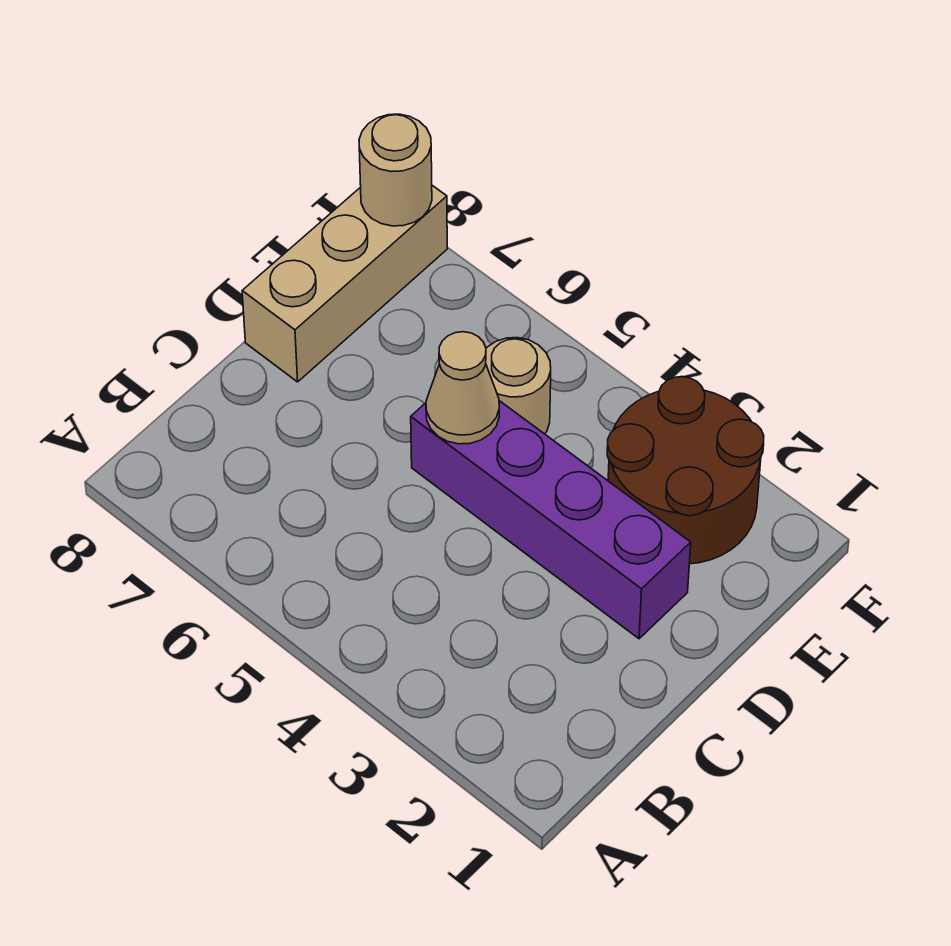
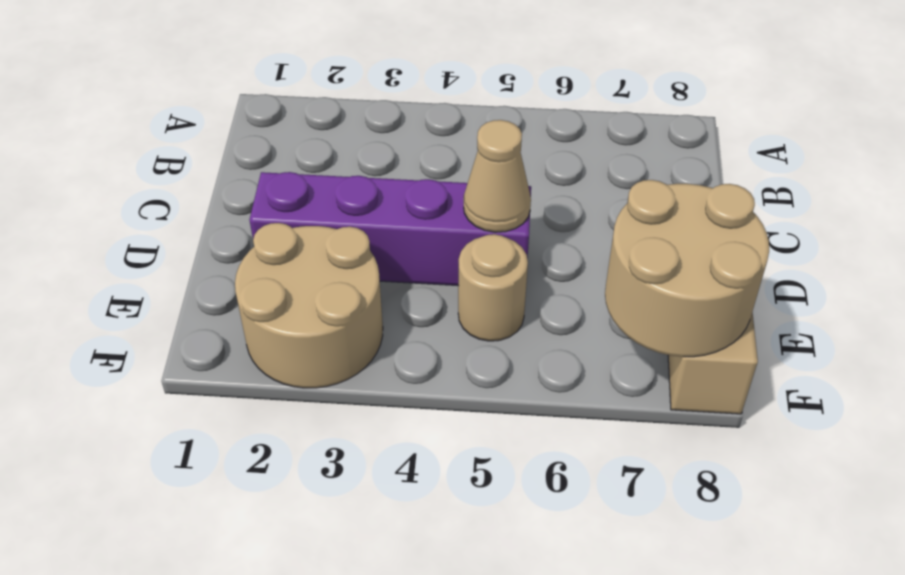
brown 2x2 round brick [607,377,764,564] -> tan 2x2 round brick [235,223,383,388]
tan 1x1 round brick [359,114,432,226] -> tan 2x2 round brick [605,180,769,357]

